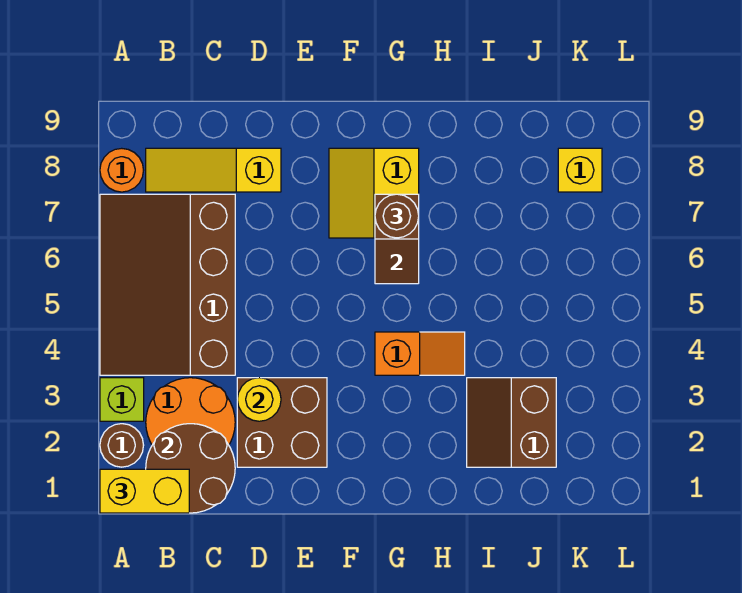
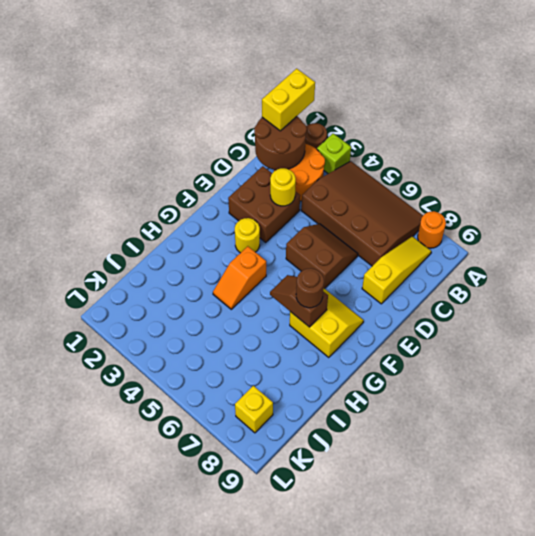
none -> yellow 1x1 round brick [235,218,260,253]
brown 2x2 slope [467,378,556,467] -> brown 2x2 slope moved to [286,224,358,289]

